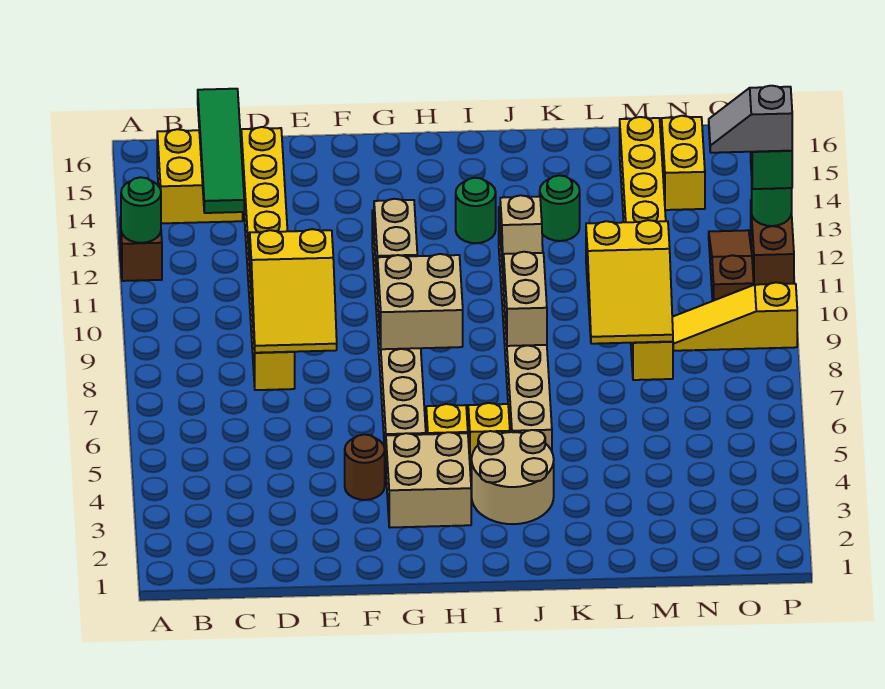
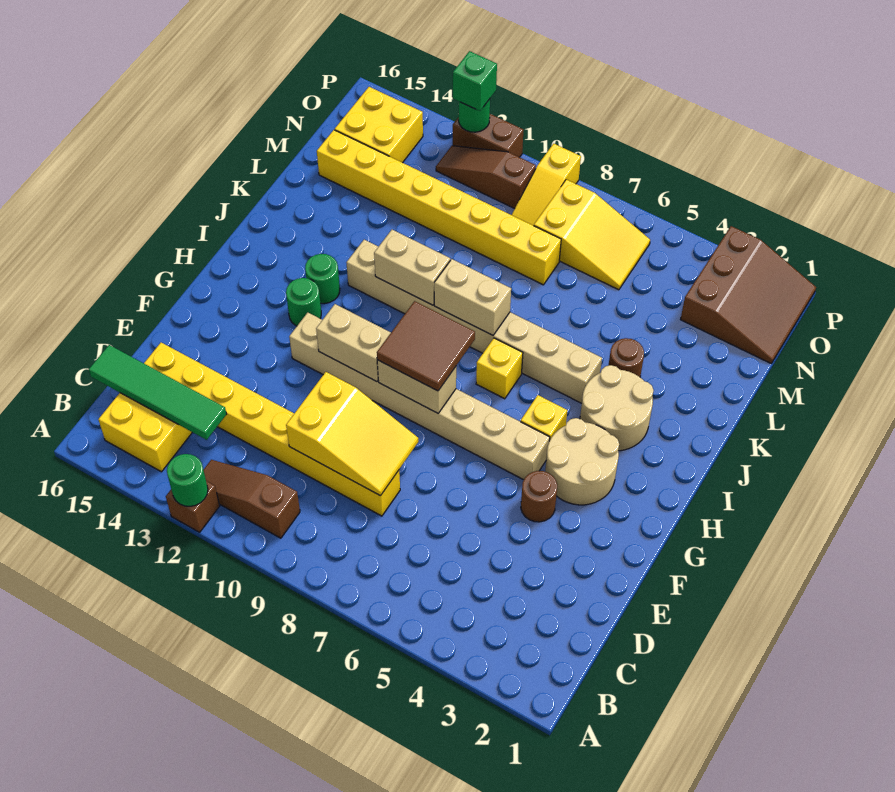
none -> brown 1x3 slope [203,460,300,538]
tan 2x2 brick [386,432,471,527] -> tan 2x2 round brick [545,418,619,505]
tan 2x2 brick [378,254,463,349] -> tan 1x2 brick [377,360,456,413]
none -> brown 2x2 tile [377,301,475,391]
yellow 1x1 brick [468,403,510,469] -> yellow 1x1 brick moved to [476,338,523,399]
tan 1x2 slope [500,195,543,289] -> tan 1x2 brick [374,230,450,305]
none -> brown 1x1 round brick [608,338,644,377]
green 1x1 round brick [540,175,580,241] -> green 1x1 round brick moved to [286,278,321,326]
yellow 2x3 slope [586,220,673,344] -> yellow 2x3 slope moved to [534,179,650,290]
none -> brown 3x3 slope [681,226,816,363]
yellow 1x2 brick [662,116,705,210] -> yellow 2x2 brick [335,87,423,163]
grey 1x2 slope [709,86,792,153] -> none

